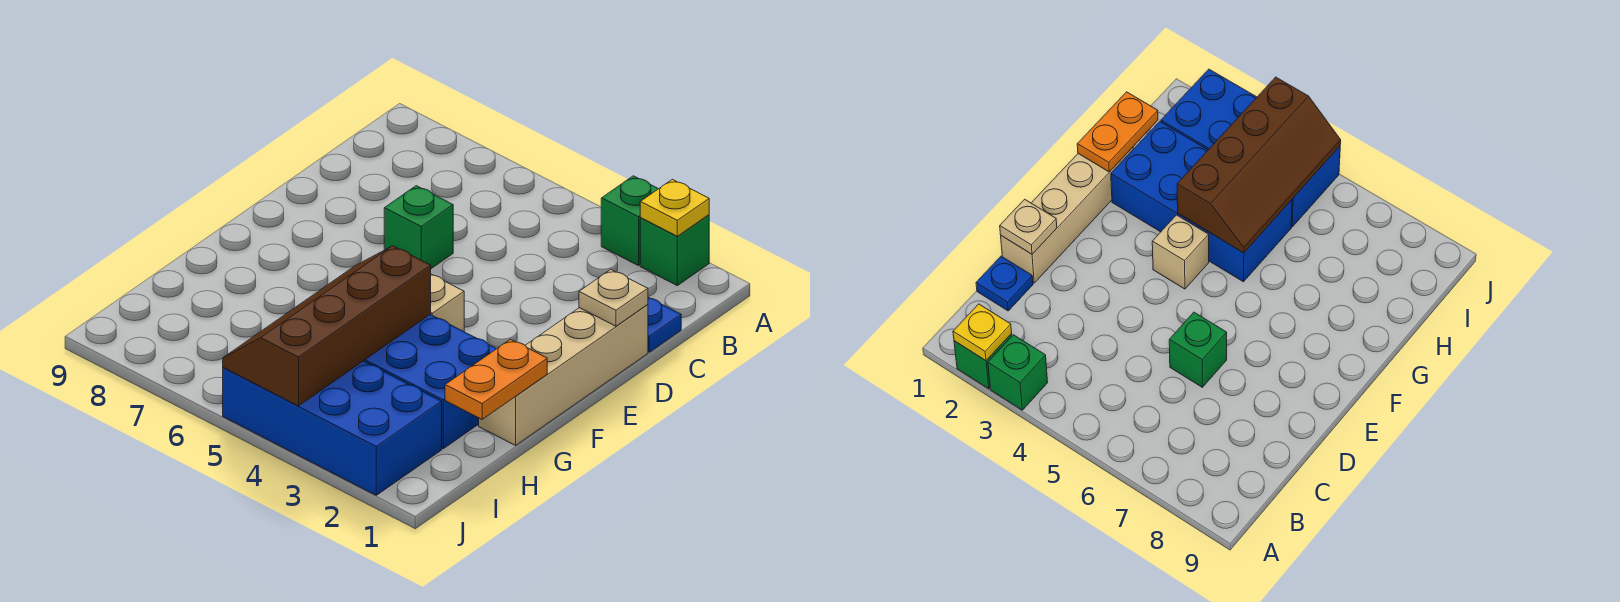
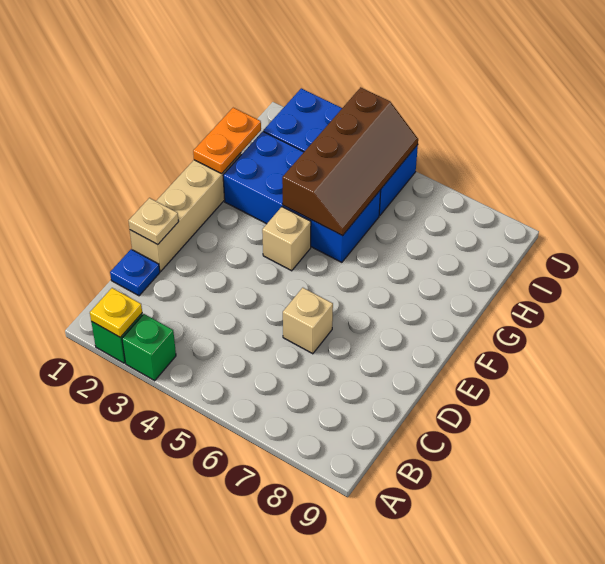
green 1x1 brick [384,186,453,269] -> tan 1x1 brick [283,288,333,354]

